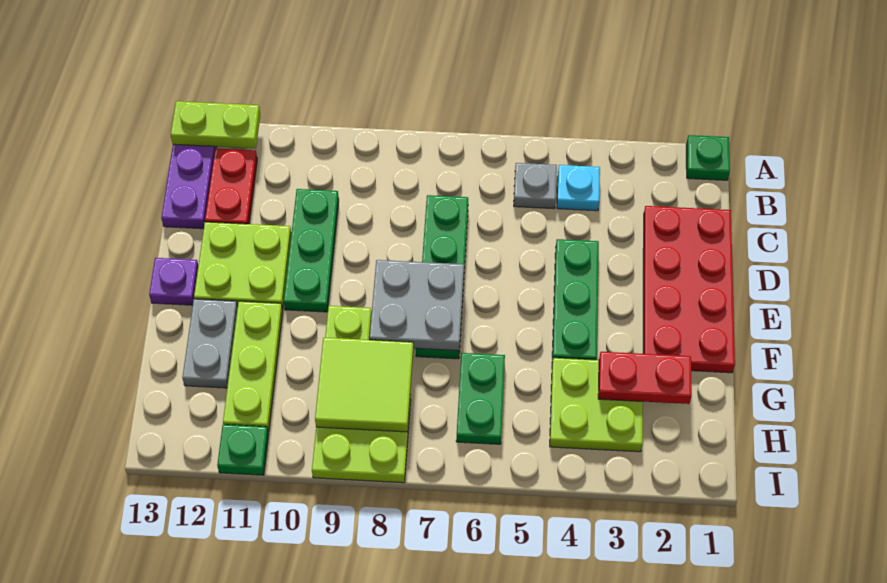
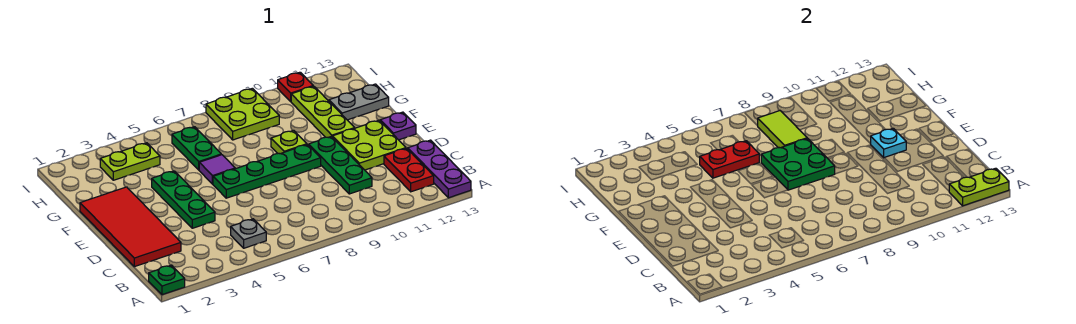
cyan 1x1 plate [557,165,600,211] -> cyan 1x1 plate moved to [871,128,906,158]
red 2x4 plate [643,206,735,373] -> red 2x4 tile [80,187,181,267]
green 1x4 plate [416,195,468,359] -> green 1x4 plate turned to [213,145,321,198]
grey 2x2 plate [369,260,464,351] -> green 2x2 plate [761,138,835,190]
none -> purple 1x1 tile [199,155,235,184]
grey 1x2 plate [182,299,238,388] -> grey 1x2 plate turned to [329,84,389,120]
red 1x2 plate [598,352,692,404] -> red 1x2 plate moved to [700,141,759,178]
lime 2x2 plate [550,358,643,452] -> lime 1x2 plate [100,143,160,180]
lime 2x2 tile [315,338,413,432] -> lime 1x2 tile [758,111,807,148]
green 1x1 plate [217,425,269,475] -> red 1x1 plate [278,72,313,101]

